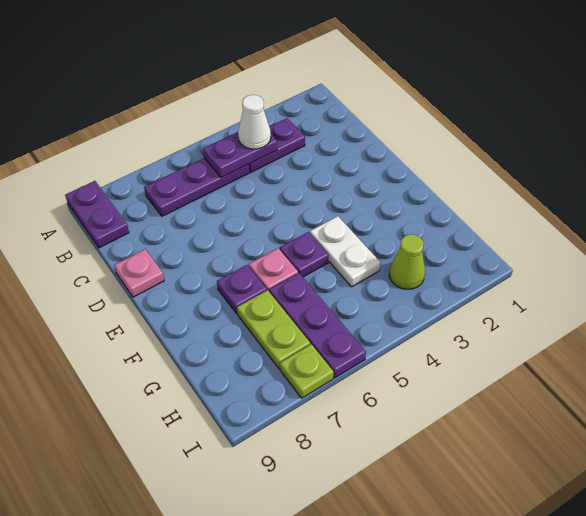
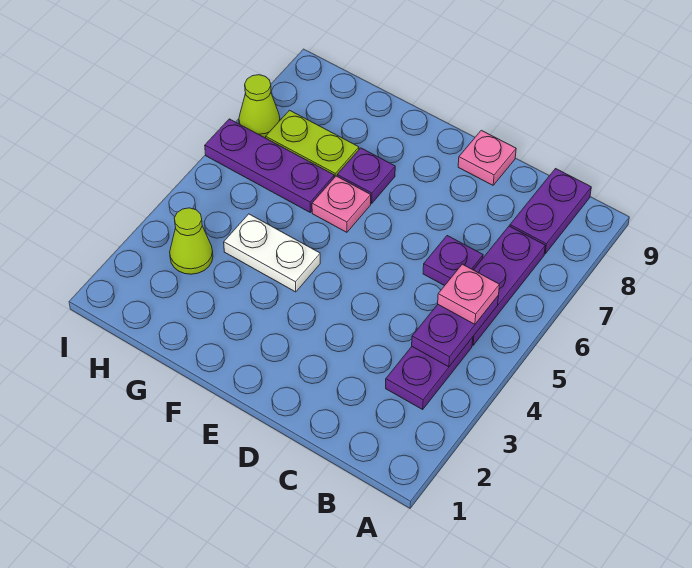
purple 1x2 plate [65,181,129,248] -> purple 1x2 plate turned to [510,169,591,254]
white 1x1 cone [238,95,271,149] -> none
none -> pink 1x1 plate [438,264,499,324]
purple 1x1 plate [280,232,329,277] -> purple 1x1 plate moved to [423,236,483,286]
lime 1x1 plate [280,344,334,398] -> lime 1x1 cone [239,75,280,138]

